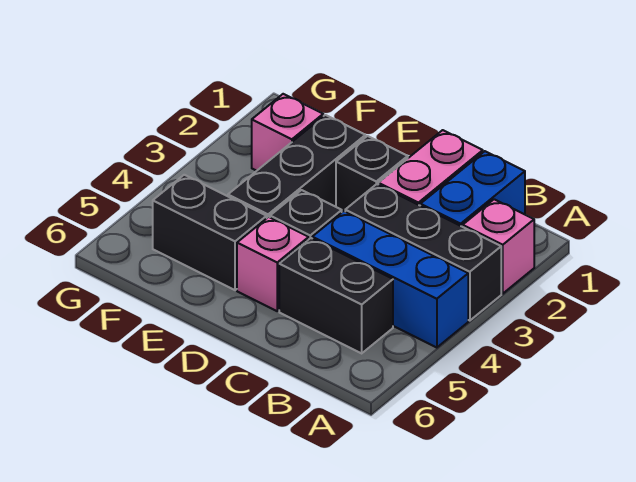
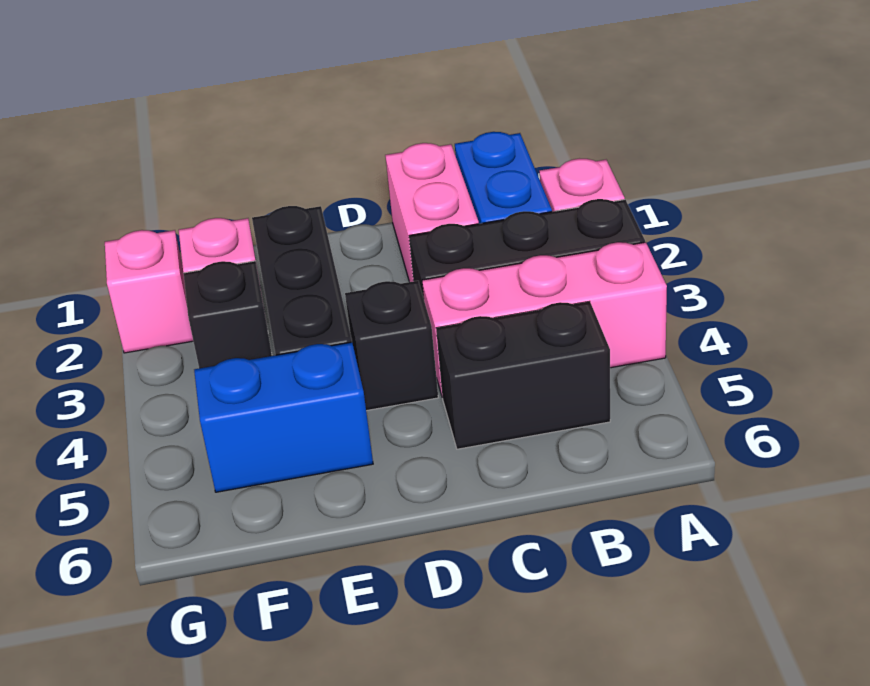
blue 1x3 brick [312,211,468,348] -> pink 1x3 brick [422,242,667,395]
black 1x1 brick [336,136,408,212] -> black 1x1 brick moved to [183,261,272,368]
pink 1x1 brick [237,217,309,311] -> pink 1x1 brick moved to [105,230,193,353]
black 1x2 brick [153,175,267,290] -> blue 1x2 brick [194,342,373,492]

